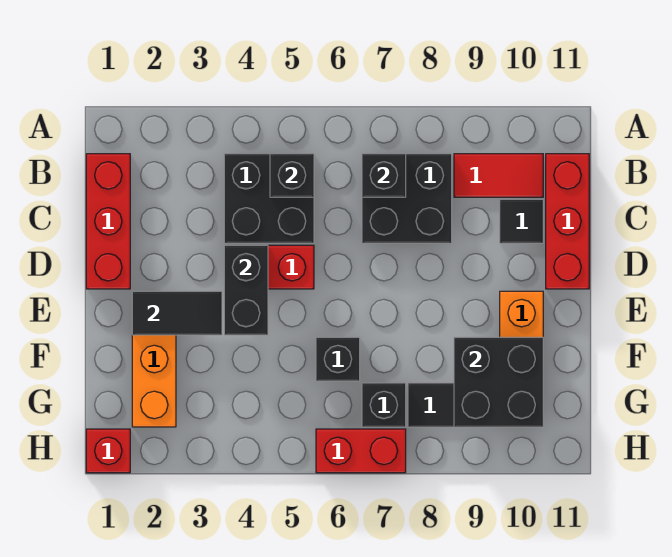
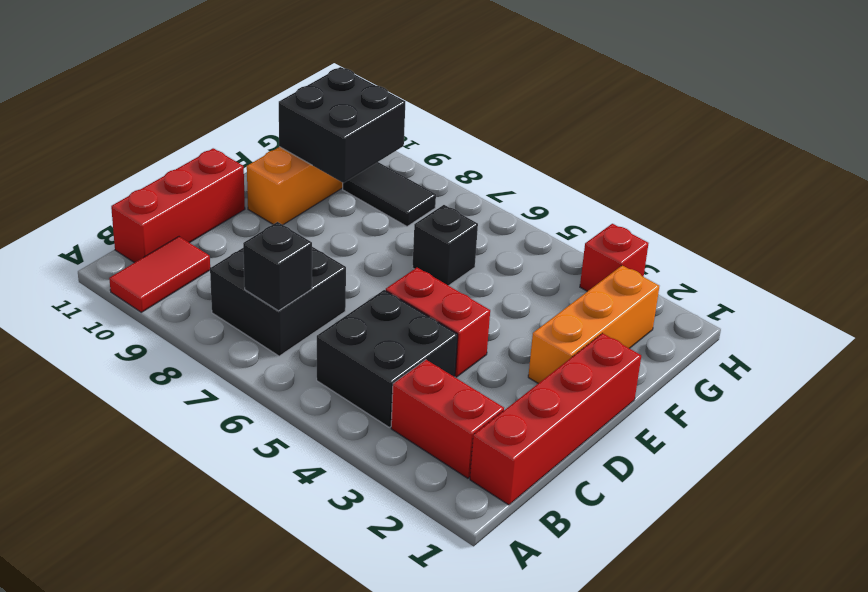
red 1x3 brick [86,154,130,289] -> red 1x4 brick [470,333,641,505]
black 1x1 brick [270,154,314,197] -> none
red 1x2 tile [454,154,543,197] -> red 1x2 tile turned to [109,237,210,312]
black 1x1 tile [500,199,543,243] -> none
black 1x2 brick [224,245,268,335] -> none
black 1x2 tile [132,291,222,335] -> none
black 1x1 brick [362,383,406,427] -> none
red 1x1 brick [86,429,130,473] -> red 1x1 brick moved to [580,224,649,291]
red 1x2 brick [316,429,406,473] -> red 1x2 brick moved to [391,360,504,478]

